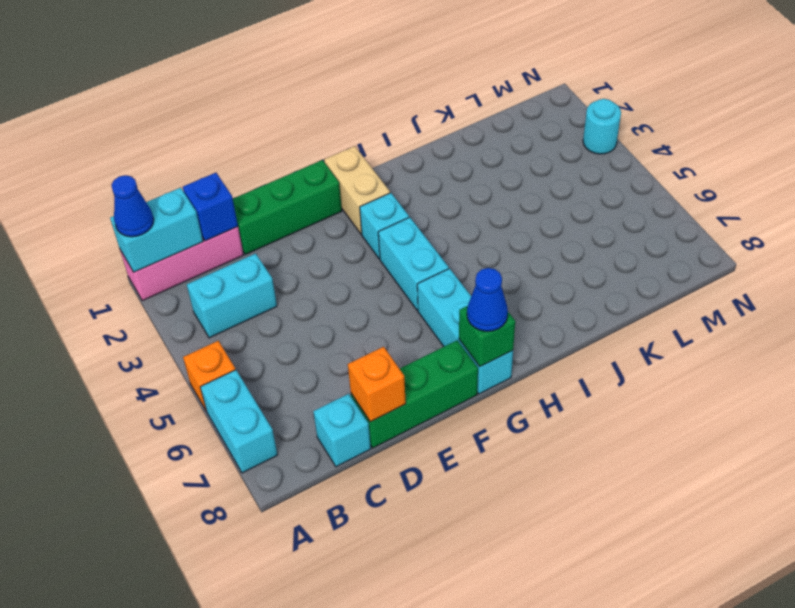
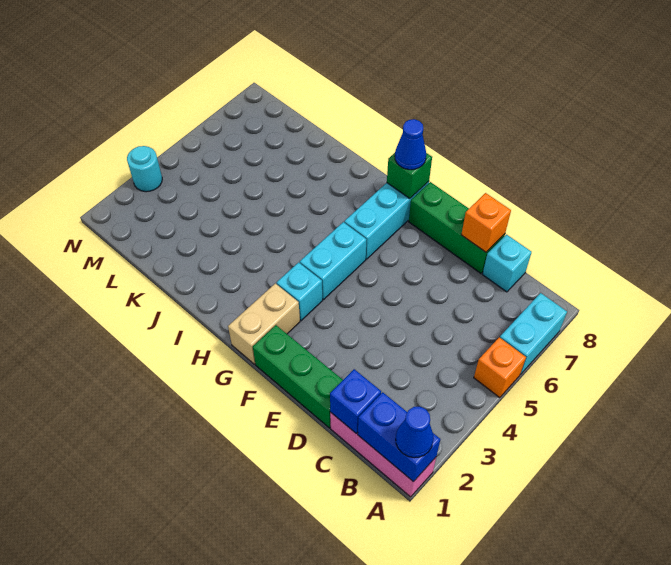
cyan 1x2 brick [110,188,203,272] -> blue 1x2 brick [358,392,440,482]
cyan 1x2 brick [187,253,277,338] -> none

